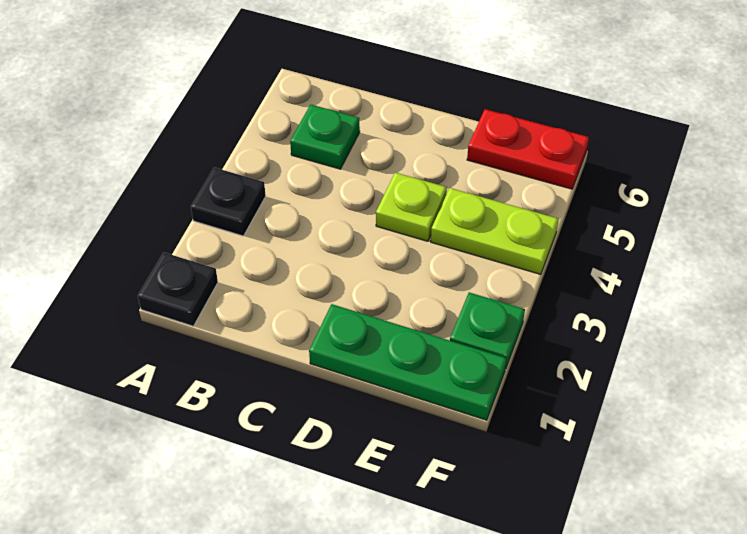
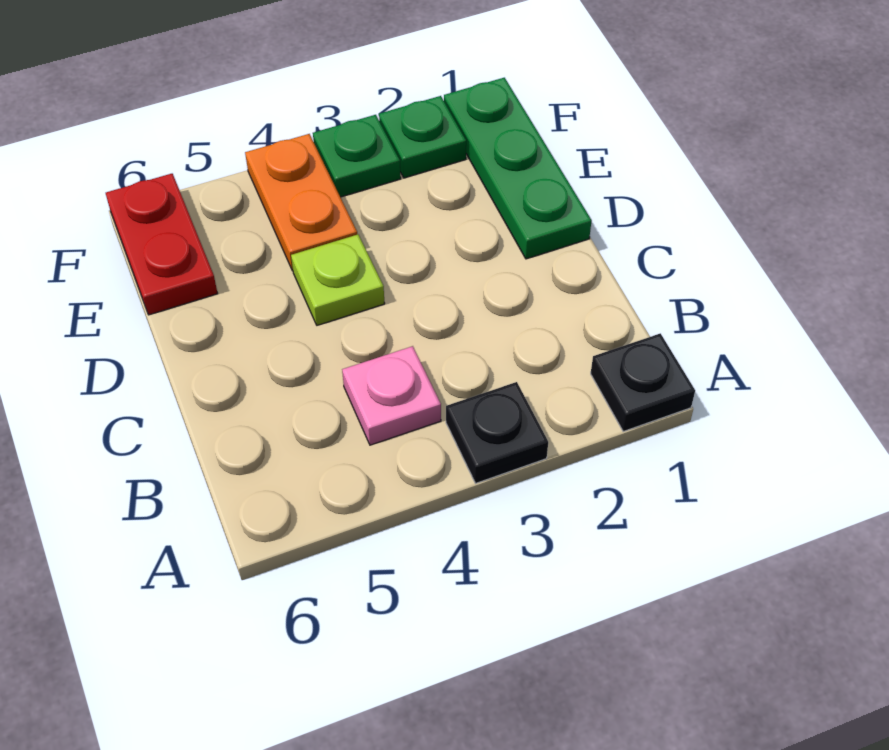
none -> pink 1x1 plate [342,346,441,445]
green 1x1 plate [290,105,360,169] -> green 1x1 plate moved to [313,115,401,197]
lime 1x2 plate [431,188,559,274] -> orange 1x2 plate [245,134,357,271]

